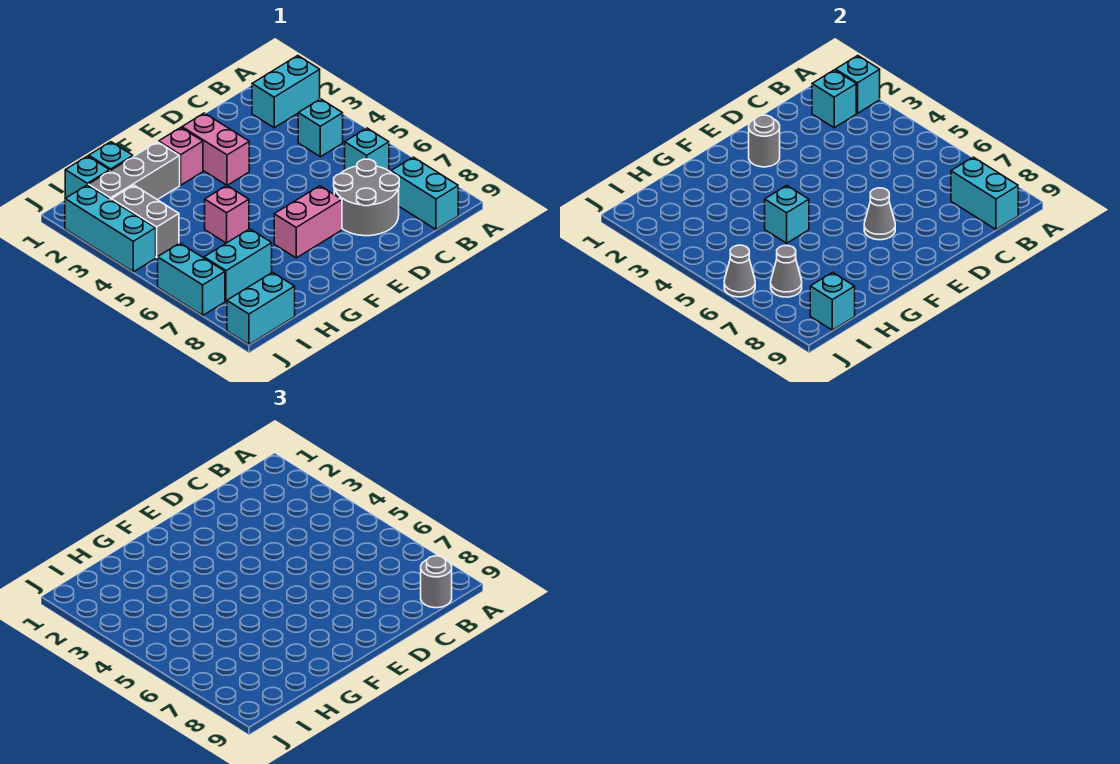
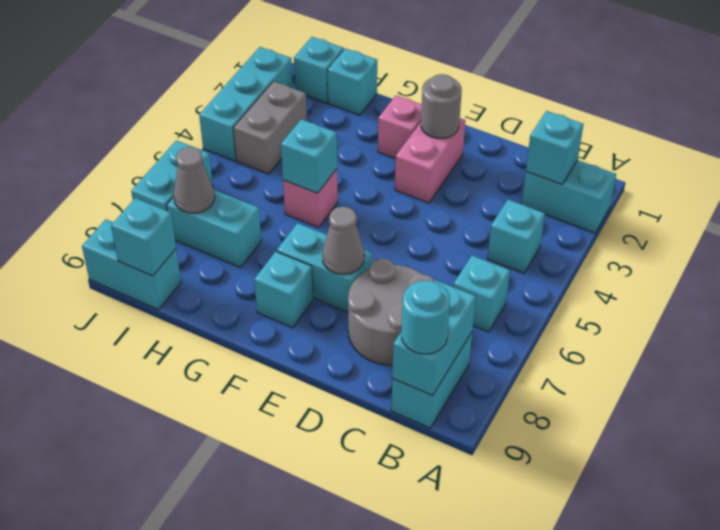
cyan 1x1 brick [836,56,880,113] -> cyan 1x1 brick moved to [254,251,313,328]
grey 1x1 round brick [421,556,452,608] -> cyan 1x1 round brick [402,281,450,354]
pink 1x2 brick [274,186,342,258] -> cyan 1x2 brick [277,223,372,312]
grey 1x3 brick [88,142,180,200] -> none
grey 1x1 cone [724,245,755,297] -> none

